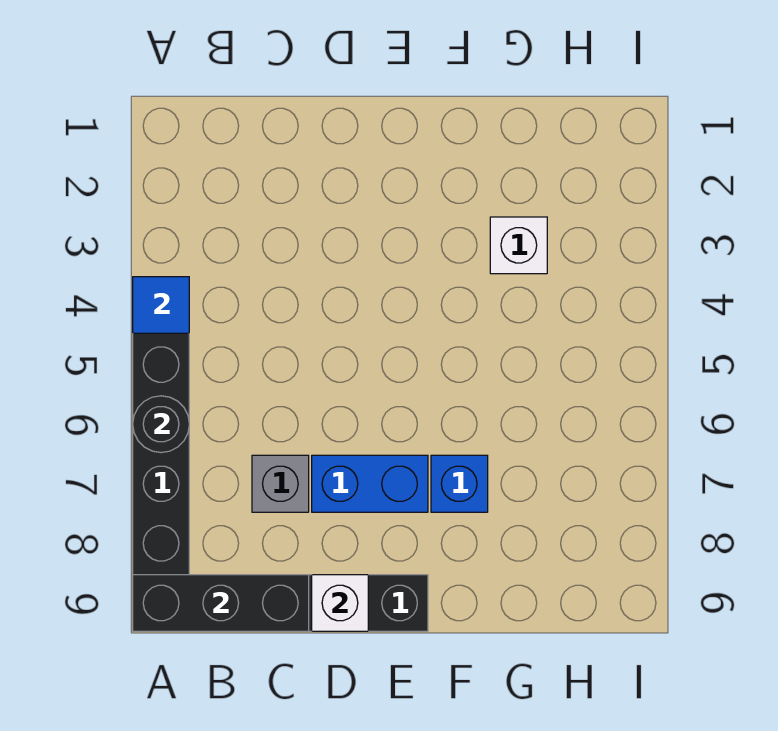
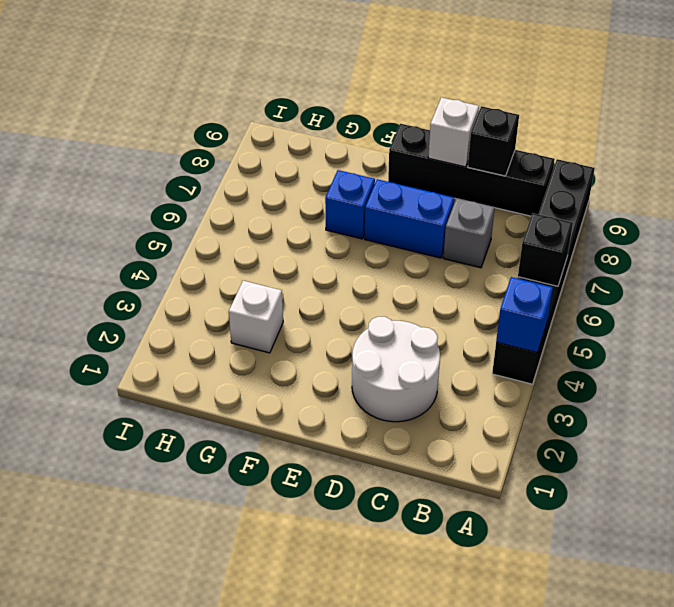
blue 1x1 tile [133,277,189,333] -> blue 1x1 brick [496,277,553,353]
black 1x1 round brick [133,396,189,453] -> black 1x1 brick [518,213,573,286]
black 1x3 brick [133,575,309,631] -> black 1x1 brick [468,106,519,176]
none -> white 2x2 round brick [352,317,440,422]

